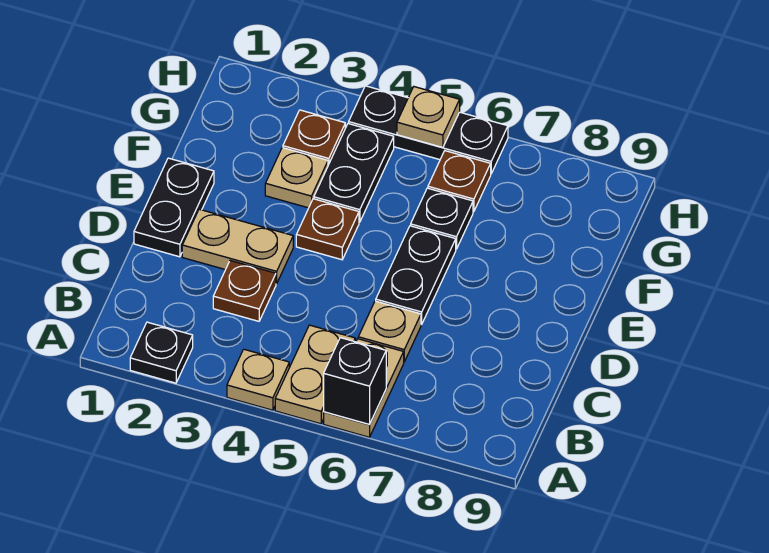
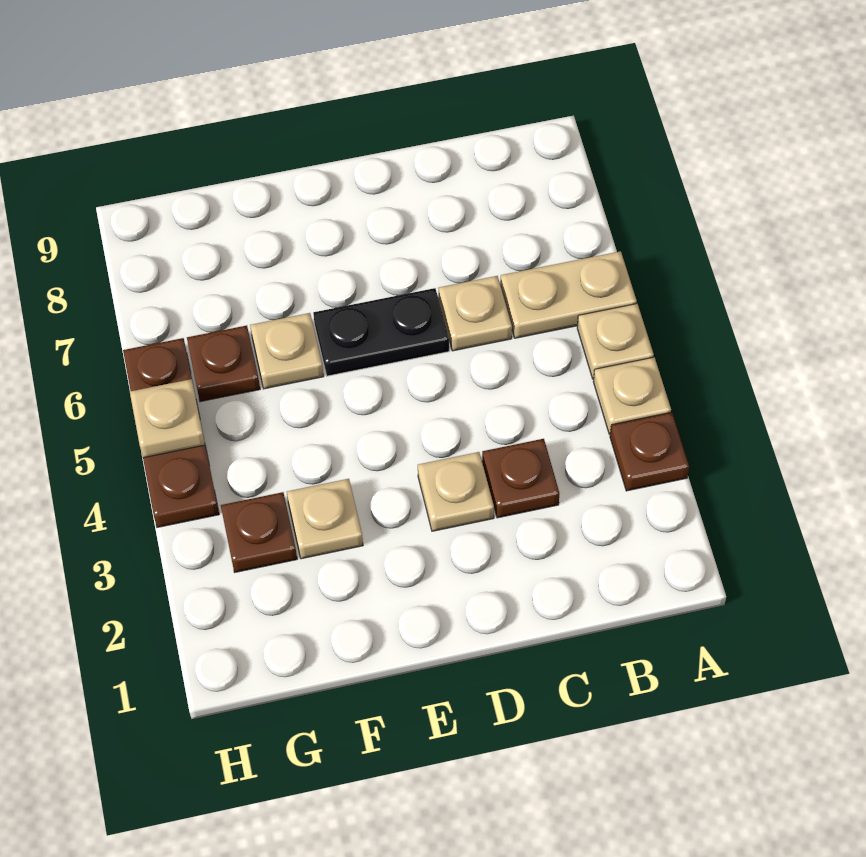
black 1x1 plate [130,322,193,383] -> none
tan 1x2 plate [275,325,355,424] -> tan 1x1 plate [577,304,654,379]
black 1x1 brick [324,338,386,425] -> none
black 1x2 plate [134,158,214,257] -> none
tan 1x2 plate [182,209,293,284] -> tan 1x1 plate [418,452,494,531]
brown 1x1 plate [296,199,359,260] -> brown 1x1 plate moved to [610,412,689,491]
black 1x2 plate [314,124,394,222] -> none
black 1x1 plate [411,188,473,249] -> tan 1x1 plate [250,313,324,389]
black 1x3 plate [349,86,508,173] -> brown 1x3 plate [123,338,219,527]

